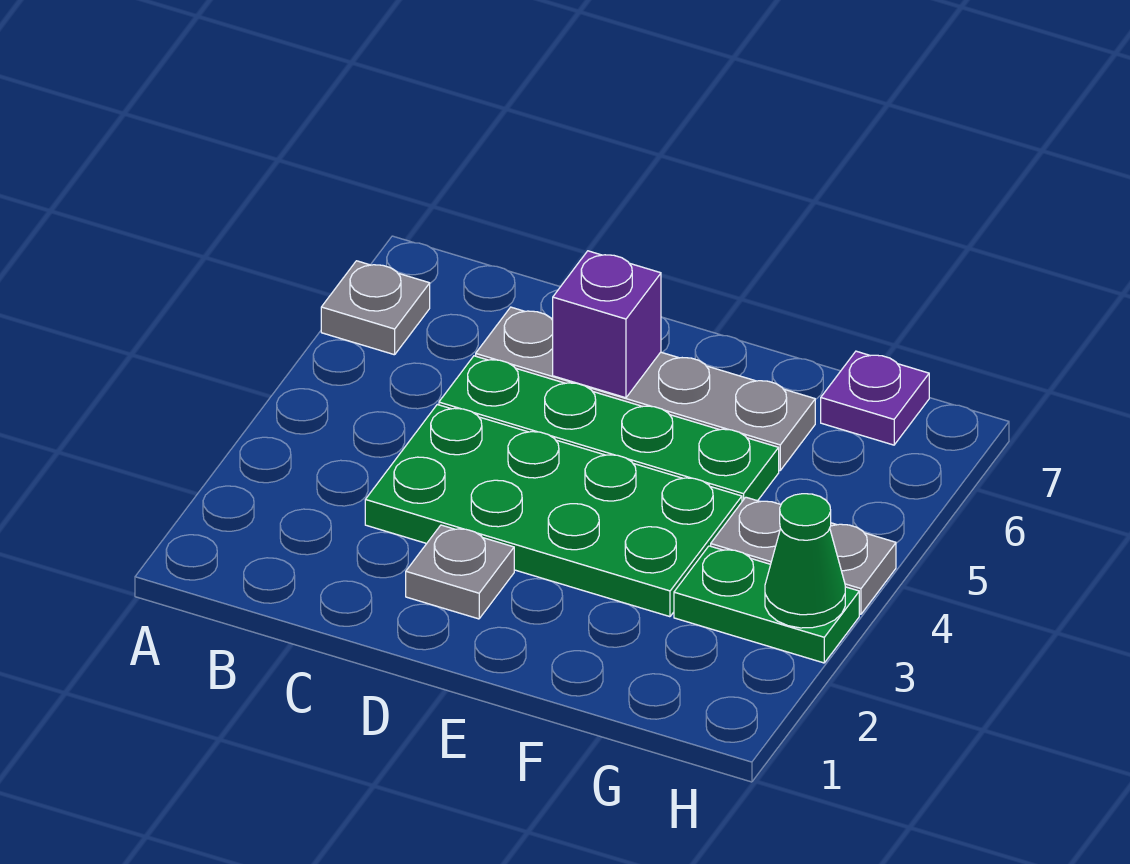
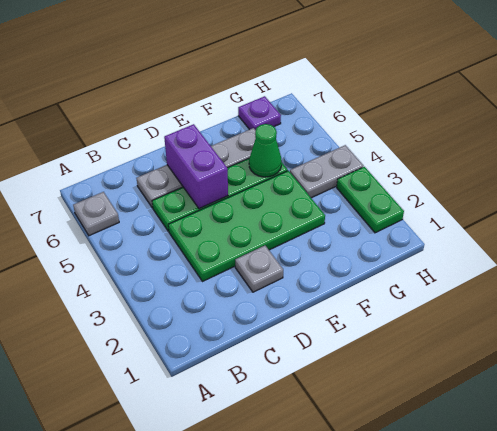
purple 1x1 brick [553,251,661,398] -> purple 1x2 brick [164,124,228,209]
green 1x2 plate [674,546,859,663] -> green 1x2 plate turned to [337,167,404,233]
green 1x1 cone [765,494,845,628] -> green 1x1 cone moved to [249,124,282,177]

